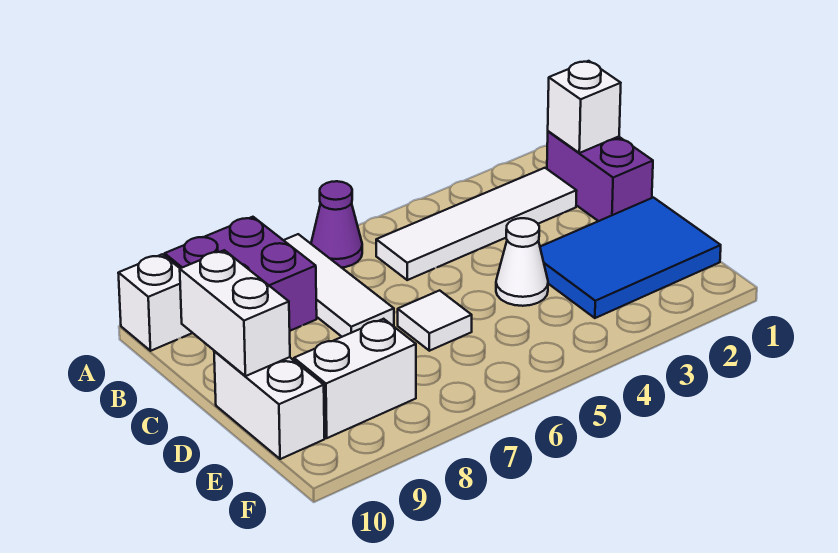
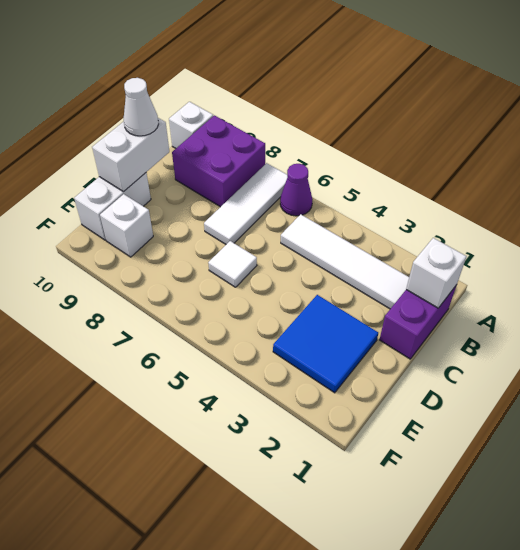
blue 2x3 tile [540,198,721,318] -> blue 2x2 tile [273,295,378,393]
white 1x1 cone [496,218,548,306] -> white 1x1 cone moved to [124,78,158,136]
white 1x2 brick [294,319,416,438] -> white 1x1 brick [100,194,153,257]

